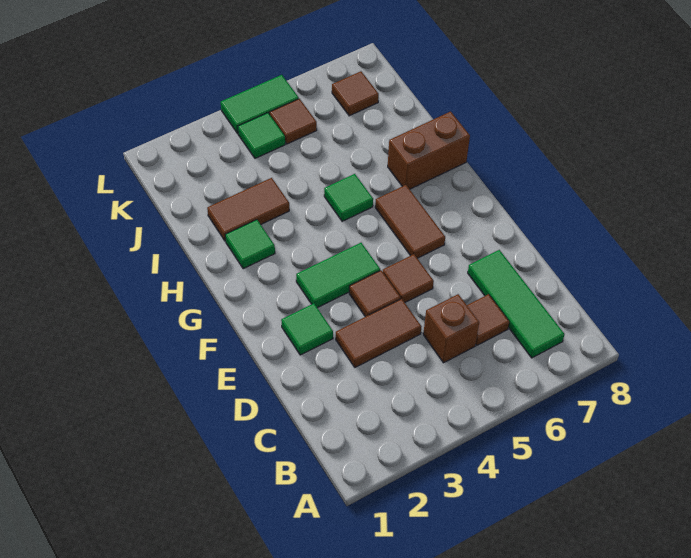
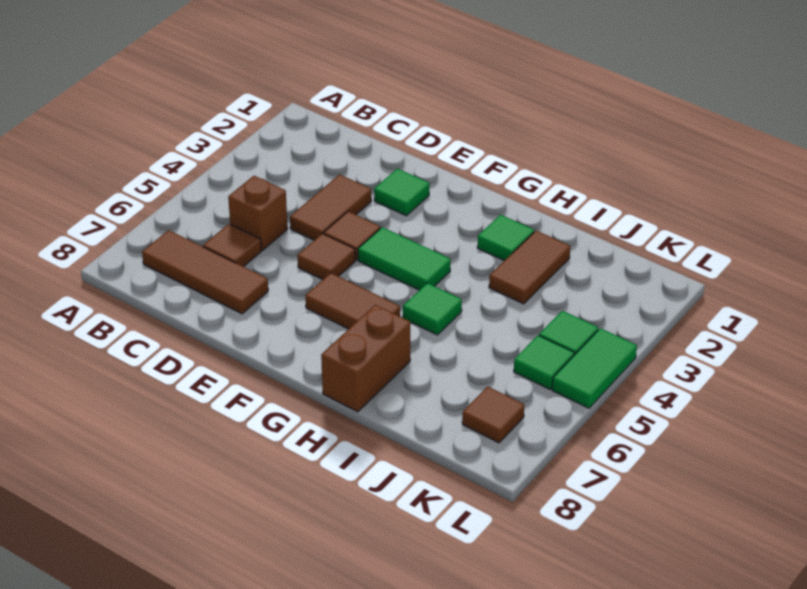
green 1x3 tile [468,250,565,358] -> brown 1x3 tile [142,230,268,314]
green 1x2 tile [296,243,380,308] -> green 1x2 tile turned to [358,227,451,290]
brown 1x1 tile [270,99,317,144] -> green 1x1 tile [514,335,574,389]

